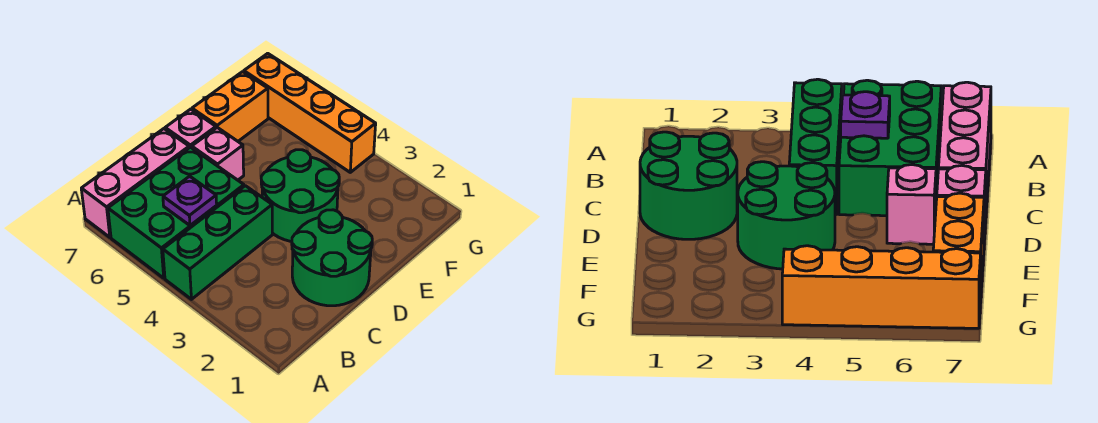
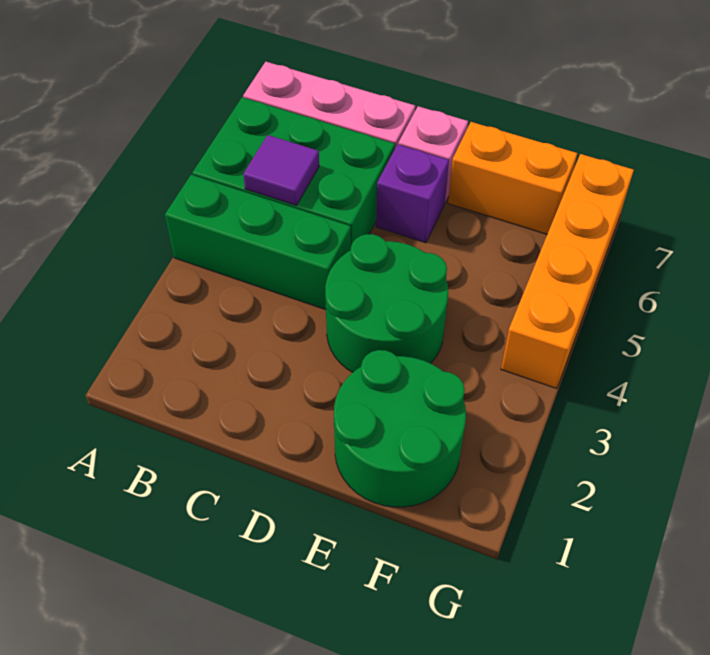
purple 1x1 plate [163,176,217,225] -> purple 1x1 tile [243,135,319,206]
green 2x2 round brick [292,210,372,306] -> green 2x2 round brick moved to [334,350,466,507]
pink 1x1 brick [192,127,244,180] -> purple 1x1 brick [376,145,449,243]

